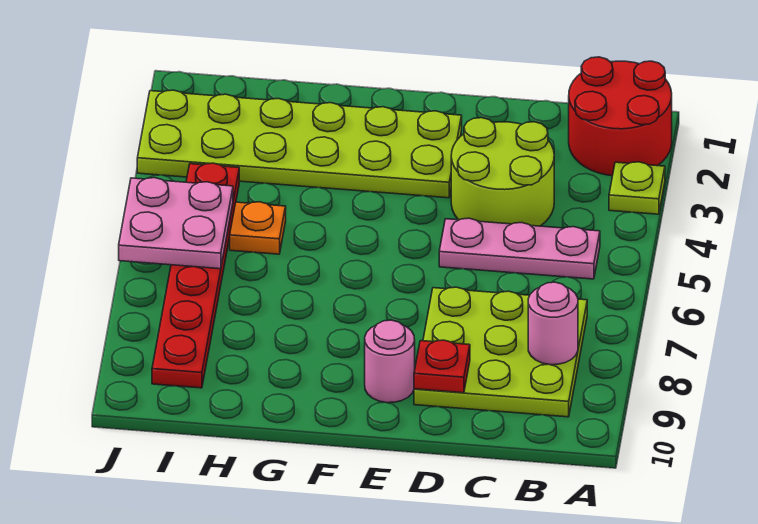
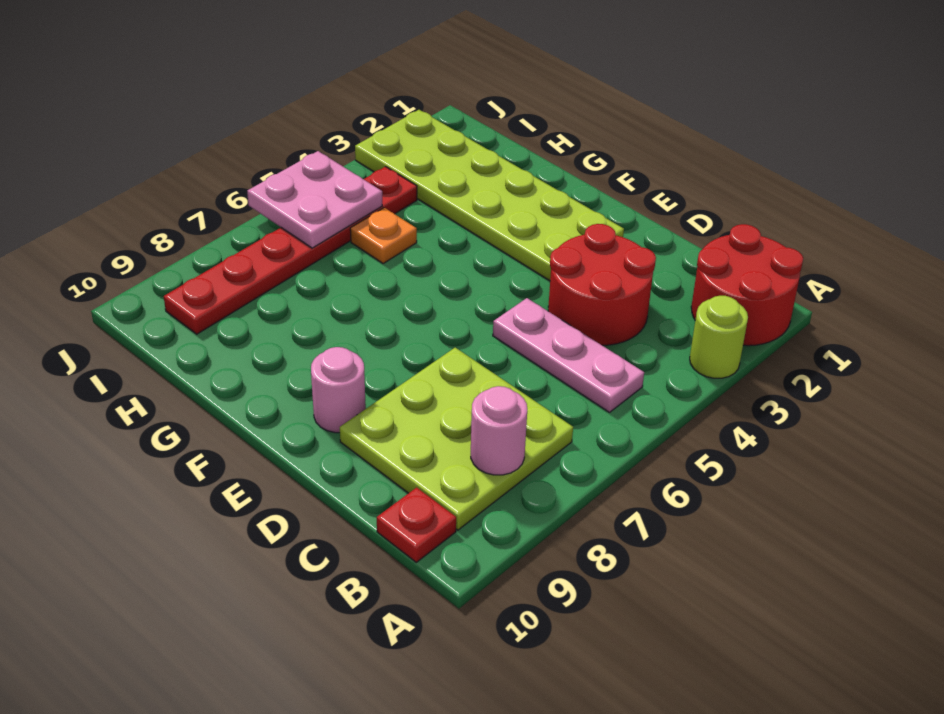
lime 1x1 plate [609,162,665,214] -> lime 1x1 round brick [690,296,748,378]
lime 2x2 round brick [451,118,554,226] -> red 2x2 round brick [548,224,656,345]
red 1x1 plate [414,340,470,393] -> red 1x1 plate moved to [377,487,456,562]

